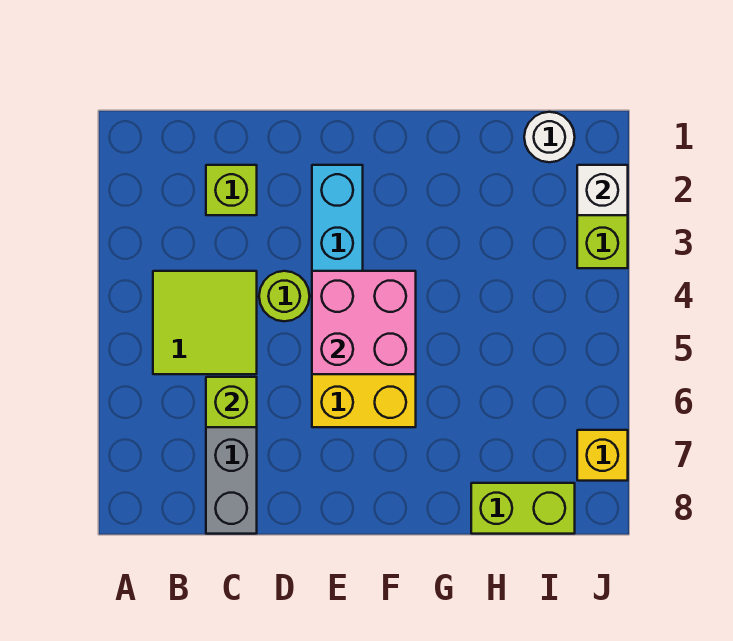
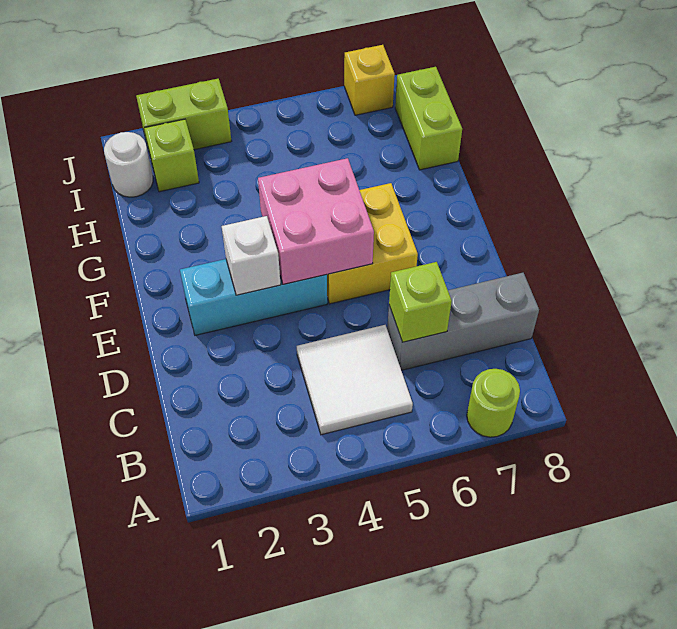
lime 2x2 tile [153,271,257,374] -> white 2x2 tile [297,325,413,435]
lime 1x1 brick [206,165,257,215] -> lime 1x1 brick moved to [144,119,199,192]
lime 1x1 round brick [259,271,310,321] -> lime 1x1 round brick moved to [467,369,520,437]
white 1x1 brick [577,165,628,215] -> white 1x1 brick moved to [222,216,281,295]

